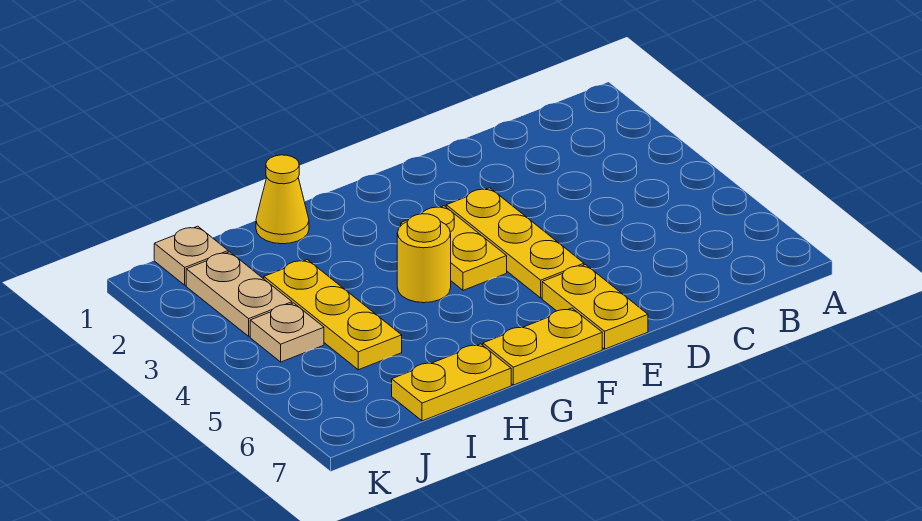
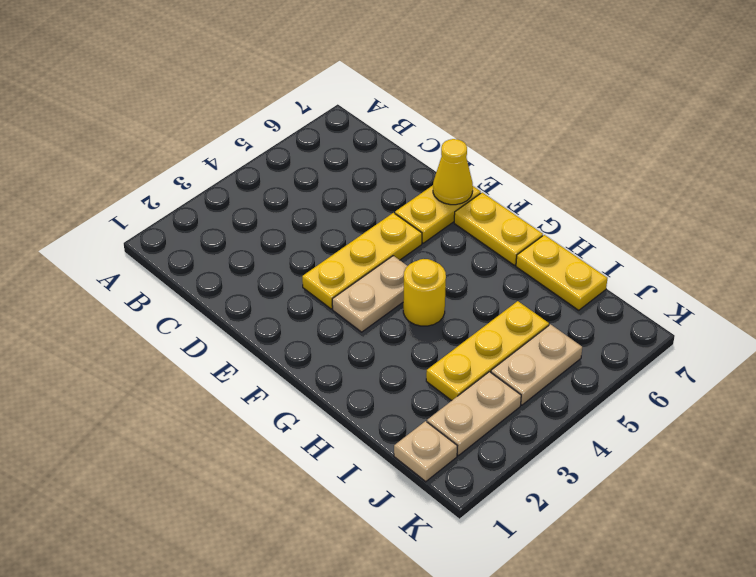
yellow 1x2 plate [401,206,507,290] -> tan 1x2 plate [332,256,407,332]
yellow 1x1 cone [256,155,309,244] -> yellow 1x1 cone moved to [433,139,473,205]
tan 1x1 plate [250,303,324,362] -> tan 1x2 plate [491,324,582,405]

